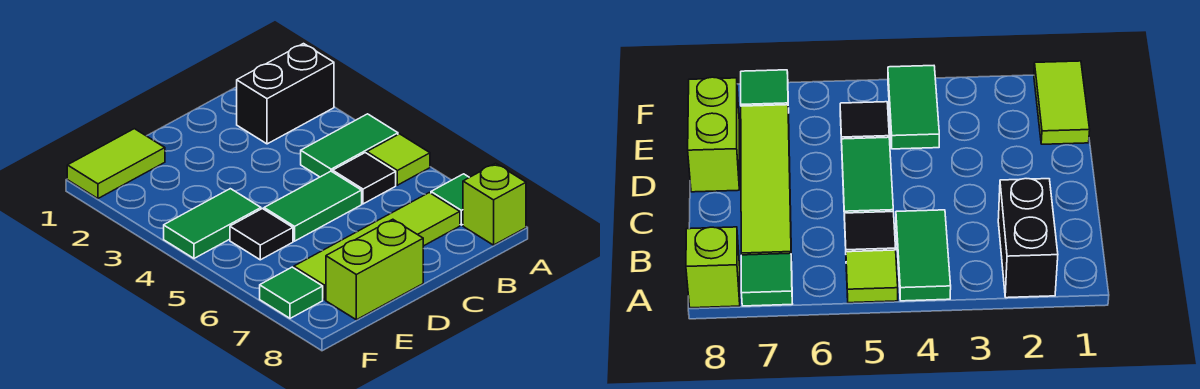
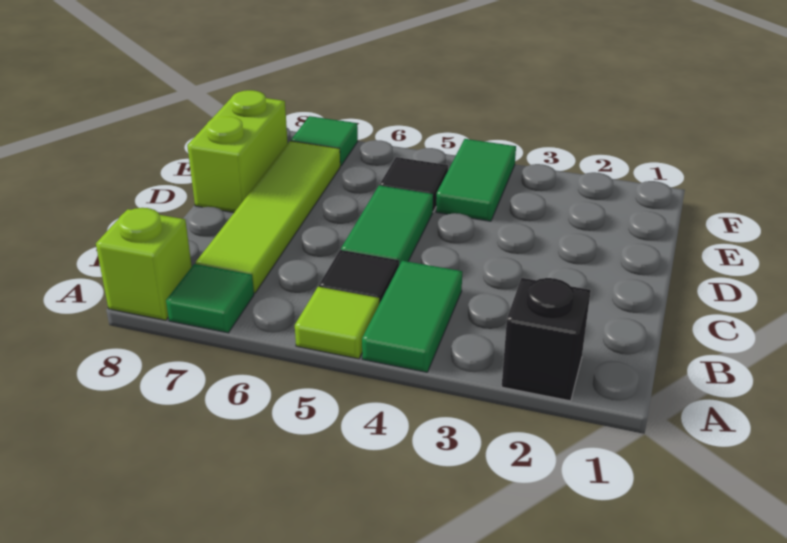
black 1x2 brick [237,44,334,144] -> black 1x1 brick [502,278,591,401]
lime 1x2 tile [67,129,165,198] -> none

